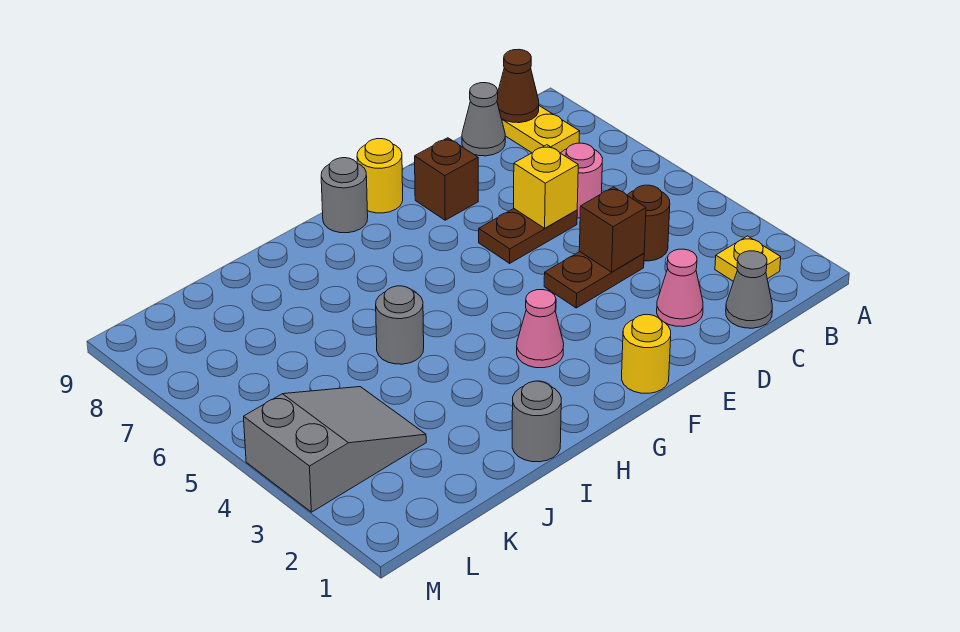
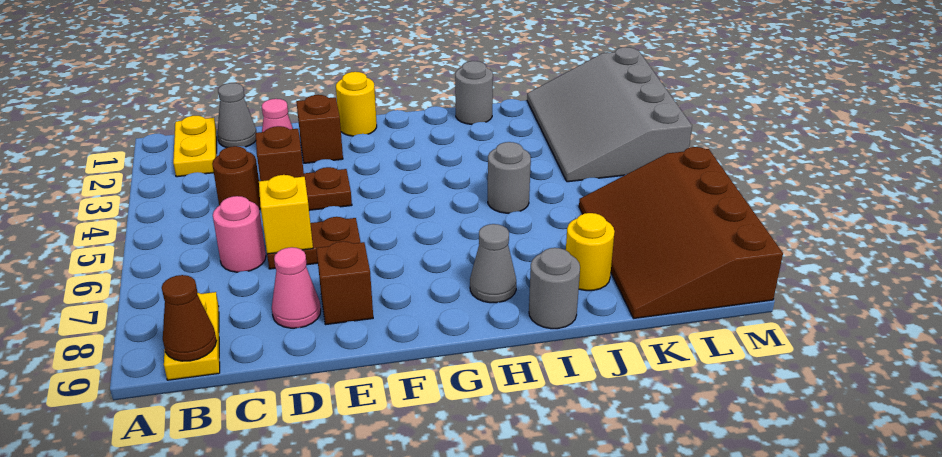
yellow 1x1 plate [715,236,781,281] -> yellow 1x2 plate [173,116,217,177]
grey 1x1 cone [462,83,505,156] -> grey 1x1 cone moved to [470,224,516,303]
none -> brown 1x1 brick [296,95,343,163]
yellow 1x1 round brick [357,139,403,213] -> yellow 1x1 round brick moved to [566,213,615,291]
pink 1x1 cone [517,290,564,368] -> pink 1x1 cone moved to [272,247,321,328]
grey 1x1 round brick [321,158,368,233] -> grey 1x1 round brick moved to [529,248,580,329]
grey 2x3 slope [244,387,426,512] -> grey 3x4 slope [527,47,692,182]
none -> brown 3x4 slope [579,147,783,318]

